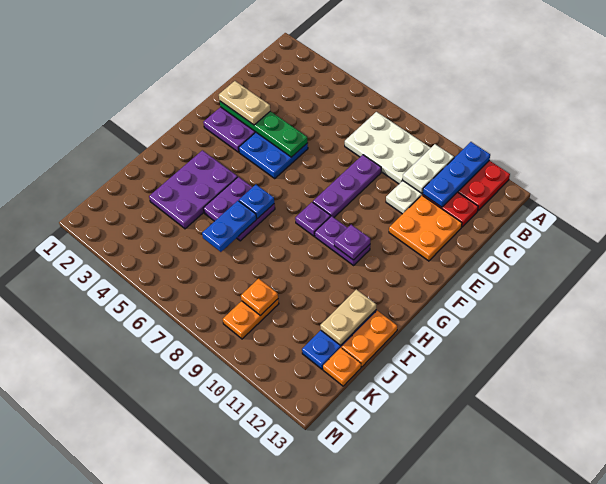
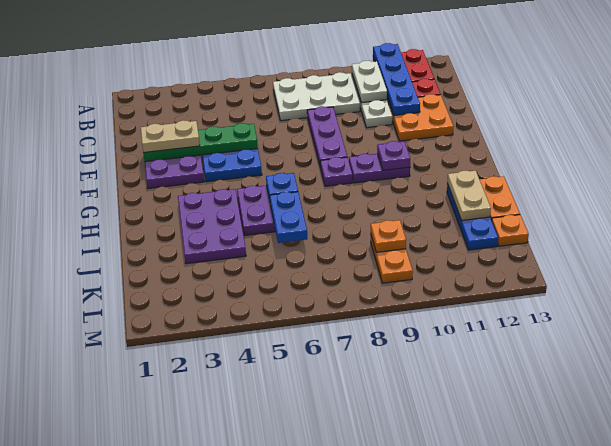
blue 1x3 plate [423,142,490,207] -> blue 1x4 plate [373,43,420,116]

